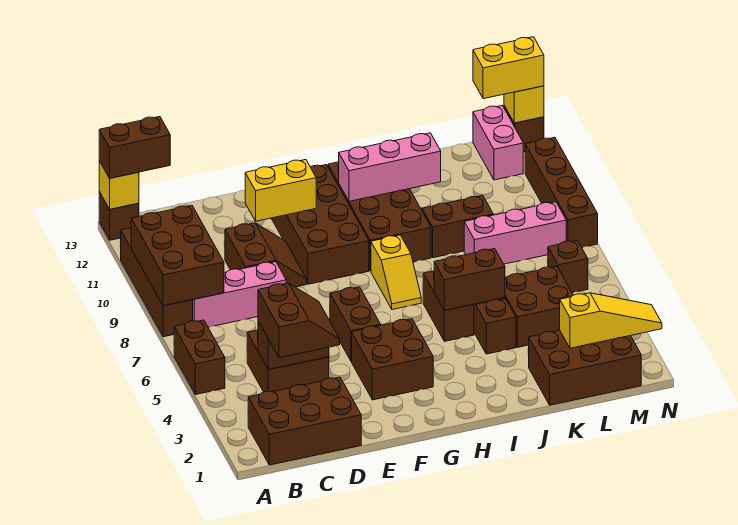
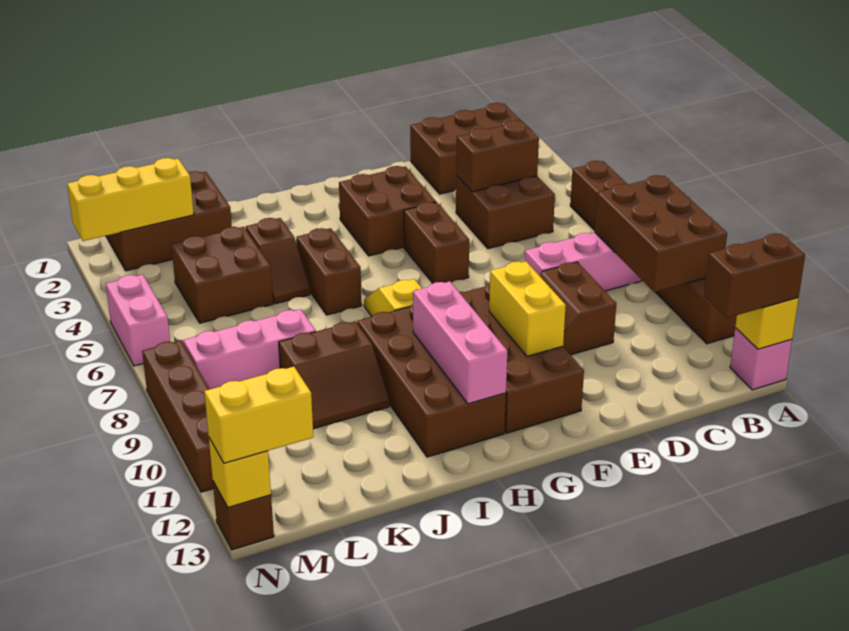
brown 1x1 brick [99,192,139,240] -> pink 1x1 brick [730,328,792,390]
brown 2x2 slope [258,283,340,358] -> none
yellow 1x2 brick [245,160,316,221] -> yellow 1x2 brick turned to [489,261,566,356]
pink 1x3 brick [338,133,441,201] -> pink 1x3 brick turned to [413,281,507,404]
brown 1x2 brick [434,249,505,310] -> none
yellow 1x3 slope [560,293,662,348] -> yellow 1x3 brick [67,158,194,241]
brown 1x1 brick [548,240,588,293] -> none
pink 1x2 brick [473,106,523,180] -> pink 1x2 brick moved to [106,274,170,366]

